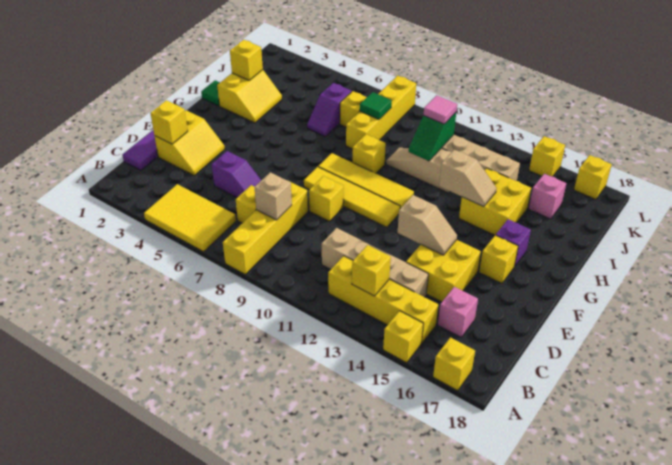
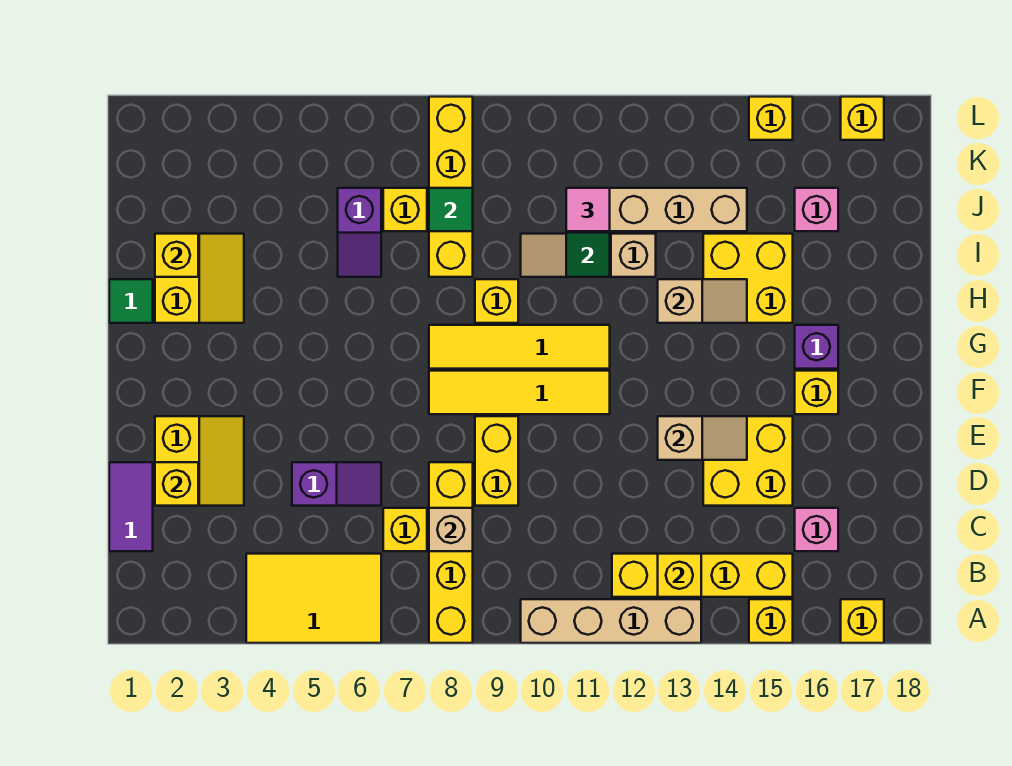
tan 1x4 brick [322,228,428,297] -> tan 1x4 brick moved to [521,599,701,643]
yellow 1x1 brick [309,176,344,221] -> yellow 1x2 brick [475,416,518,506]

